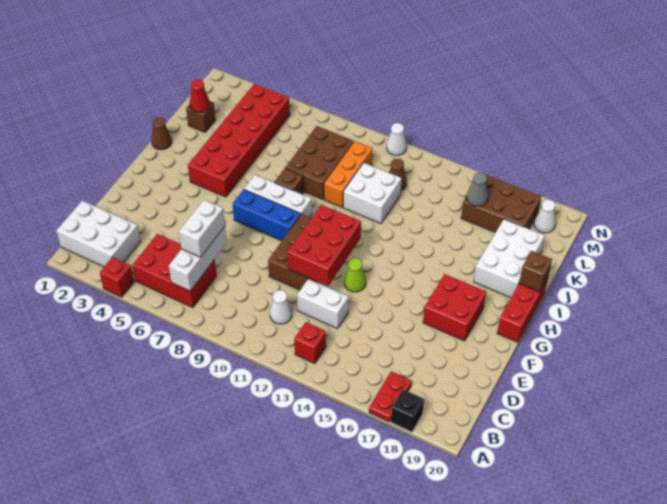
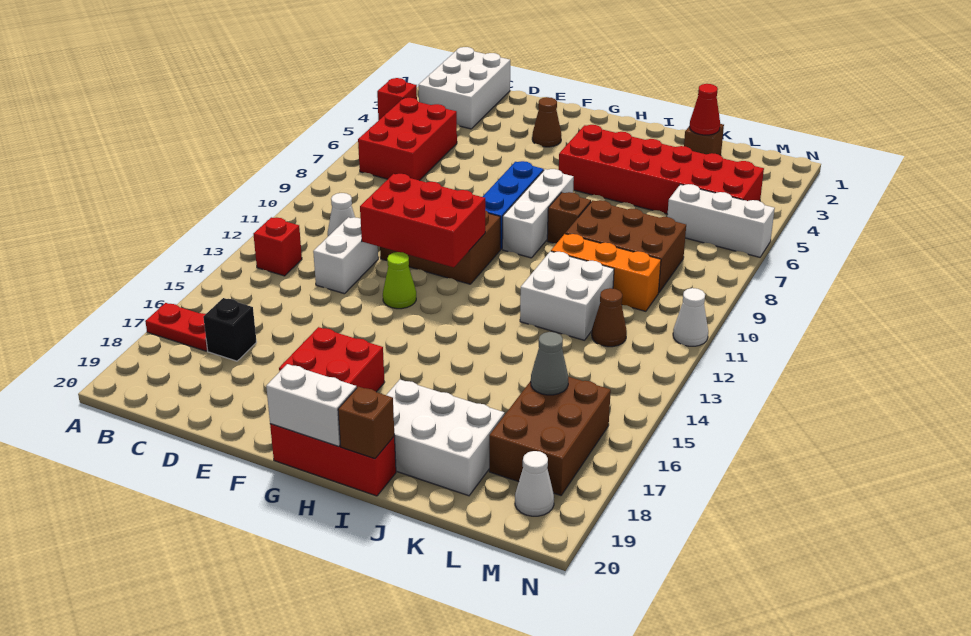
black 1x1 brick [391,390,424,432] -> black 1x1 brick moved to [203,298,256,361]
white 1x3 brick [169,226,227,291] -> white 1x3 brick moved to [667,184,775,257]
white 1x2 brick [179,200,225,257] -> white 1x2 brick moved to [266,364,357,446]
brown 1x1 cone [151,117,172,150] -> brown 1x1 cone moved to [532,97,561,147]

